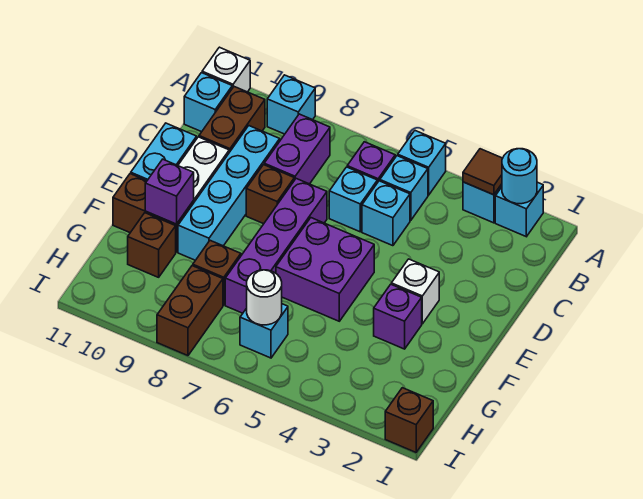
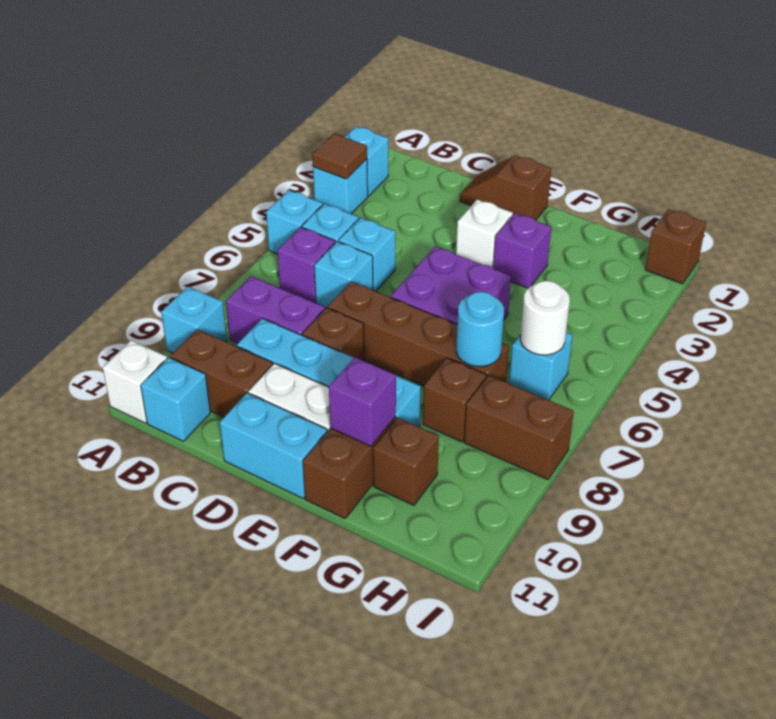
cyan 1x1 round brick [502,149,537,204] -> cyan 1x1 round brick moved to [456,292,504,367]
none -> brown 1x2 slope [460,155,551,220]
purple 1x4 brick [225,179,327,313] -> brown 1x4 brick [328,282,509,386]

